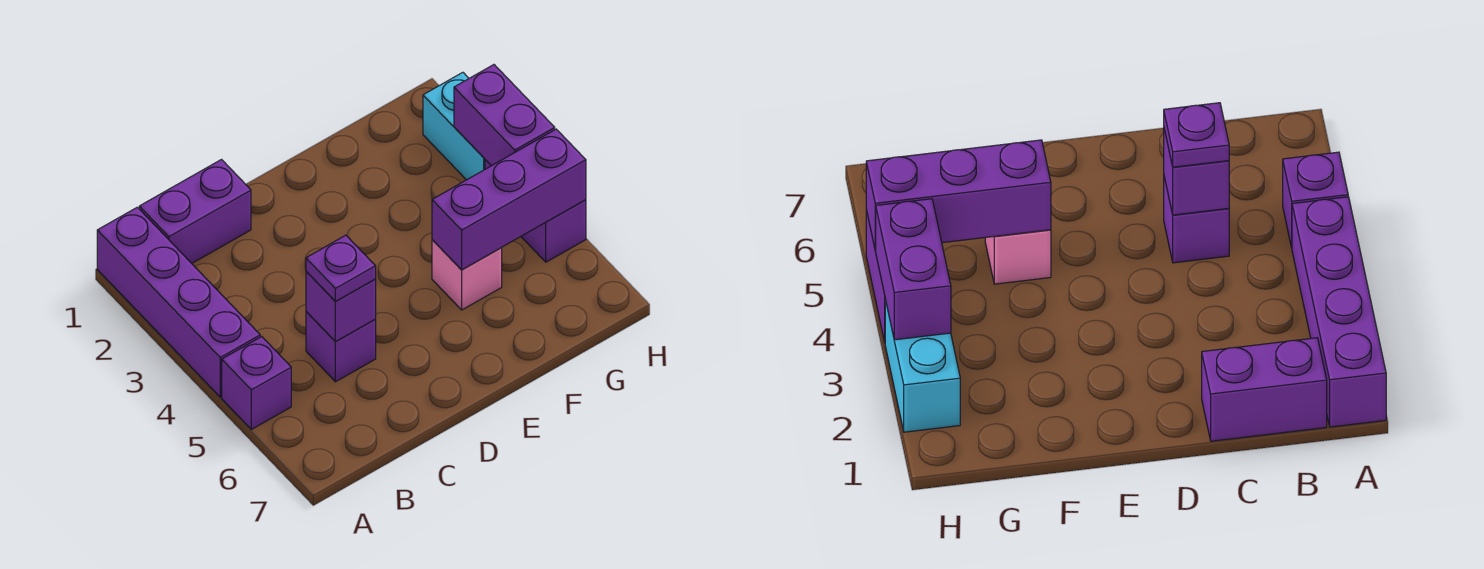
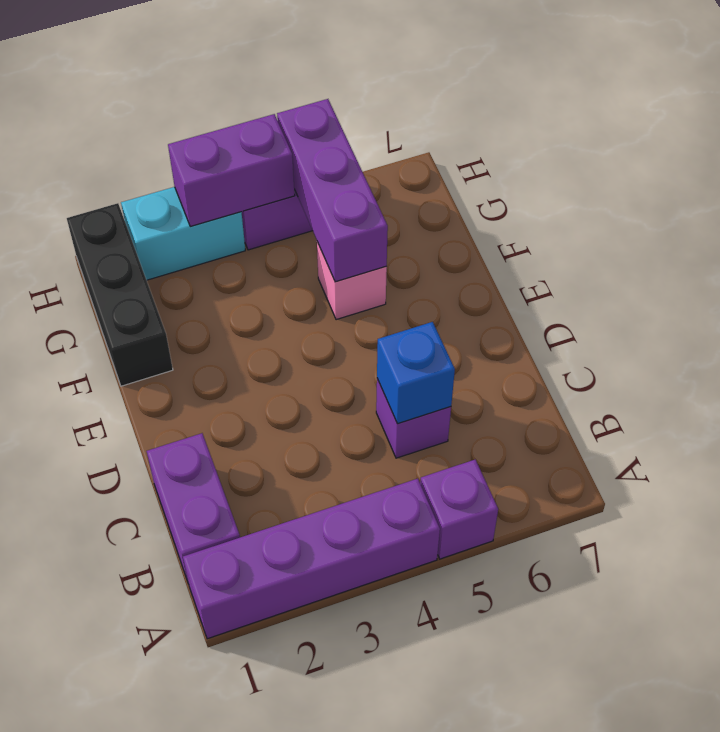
purple 1x1 brick [306,271,376,342] -> blue 1x1 brick [377,322,455,424]
purple 1x1 plate [306,235,376,302] -> none
none -> black 1x3 brick [67,203,173,386]

